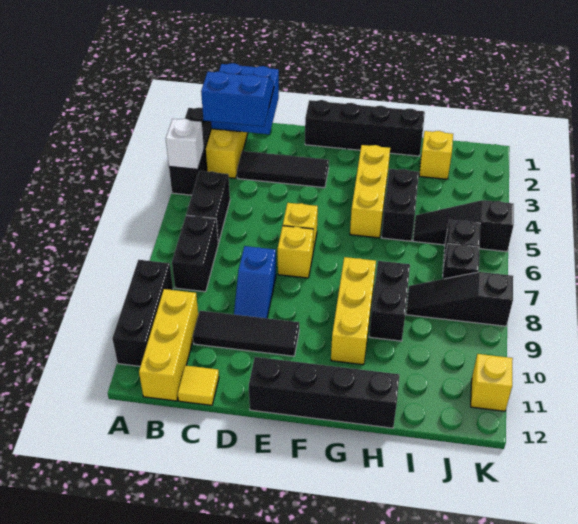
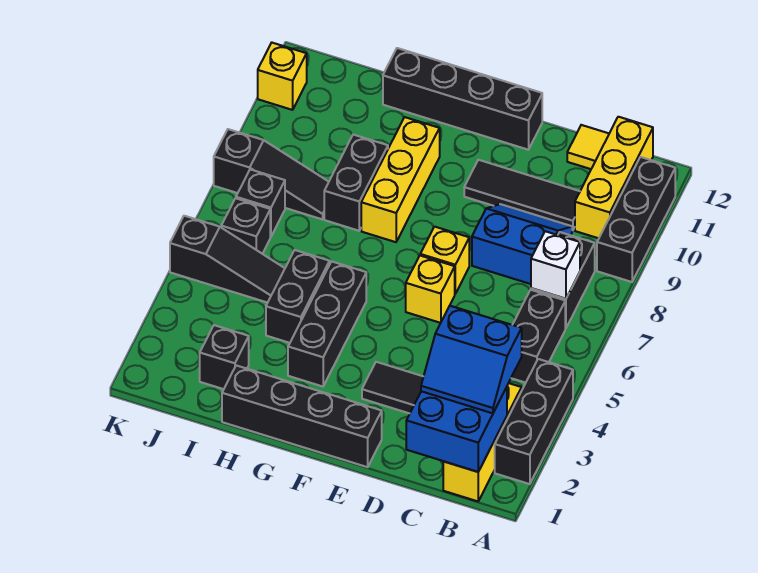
white 1x1 brick [166,119,204,169] -> white 1x1 brick moved to [531,231,580,299]
blue 1x2 slope [234,246,276,318] -> blue 2x2 slope [472,204,572,284]
yellow 1x3 brick [350,145,390,238] -> black 1x3 brick [288,261,366,386]
yellow 1x1 brick [419,131,453,179] -> black 1x1 brick [200,325,249,389]

